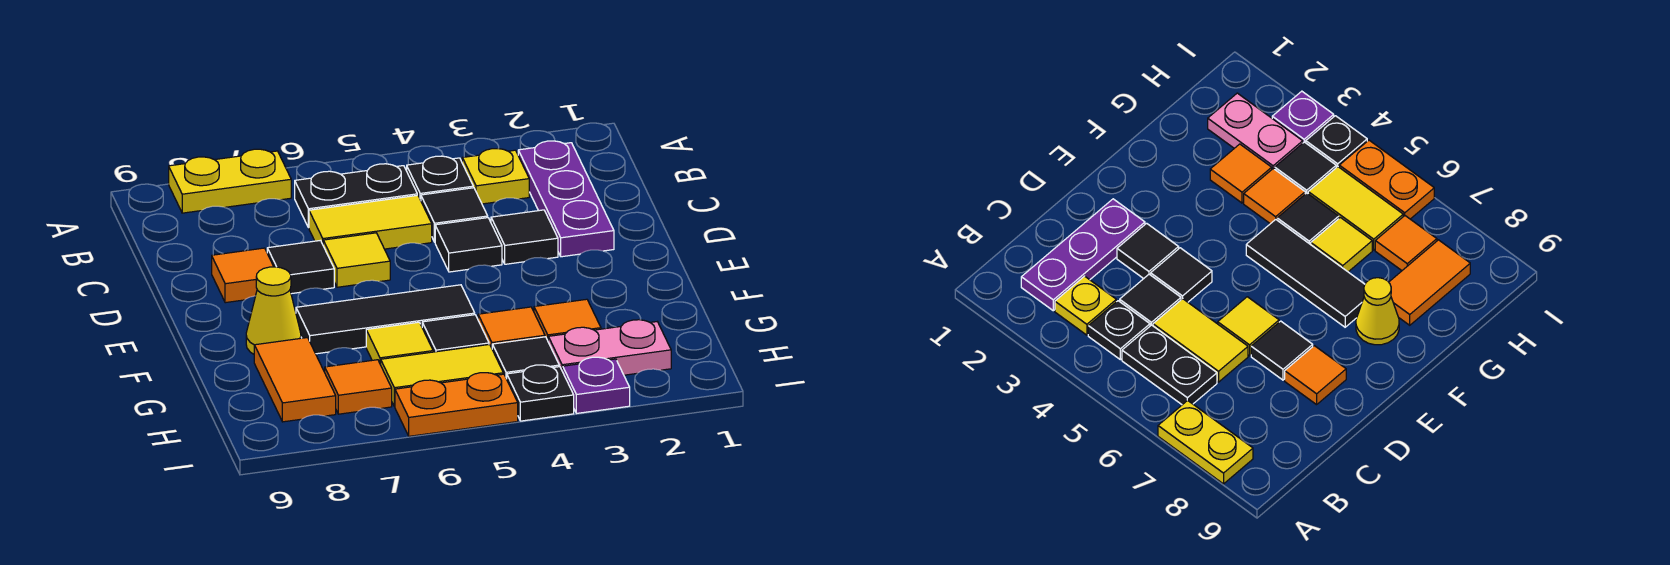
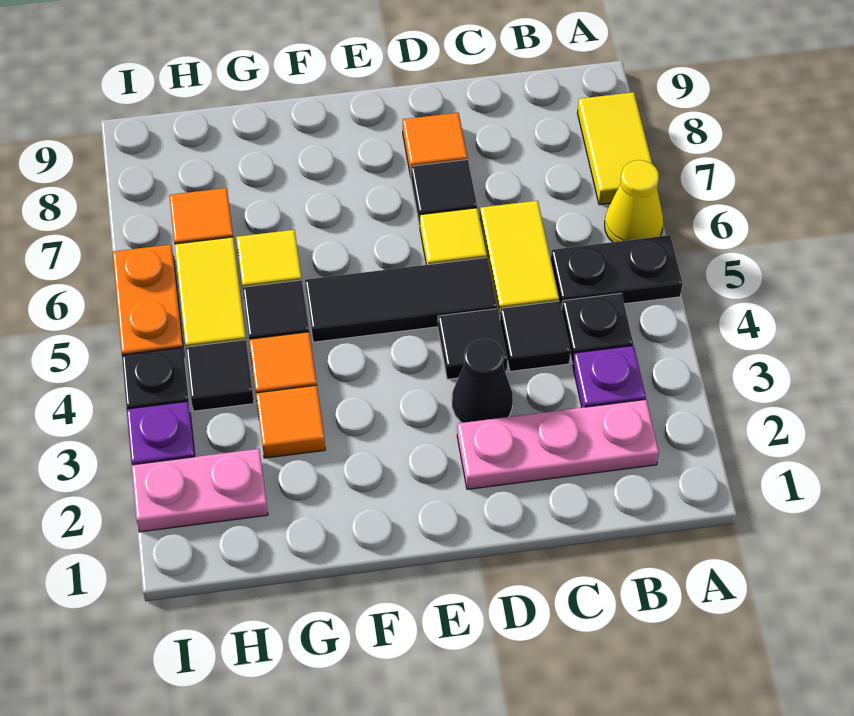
yellow 1x2 plate [169,149,291,213] -> yellow 1x2 tile [578,92,652,205]
purple 1x3 plate [518,141,614,257] -> pink 1x3 plate [457,400,659,489]
yellow 1x1 plate [462,148,529,204] -> purple 1x1 plate [573,346,646,408]
black 1x2 plate [295,164,417,228] -> black 1x2 plate turned to [551,235,683,309]
black 1x1 tile [491,210,558,264] -> black 1x1 cone [452,339,513,423]
black 1x3 tile [296,285,475,354] -> black 1x3 tile turned to [305,258,497,342]
yellow 1x1 cone [246,267,301,354] -> yellow 1x1 cone moved to [605,160,663,242]
orange 1x2 tile [254,338,336,422] -> none
pink 1x2 plate [548,320,671,375] -> pink 1x2 plate turned to [132,449,268,532]

